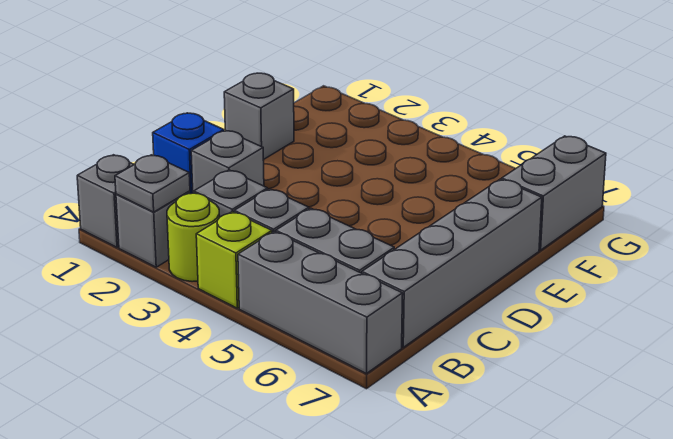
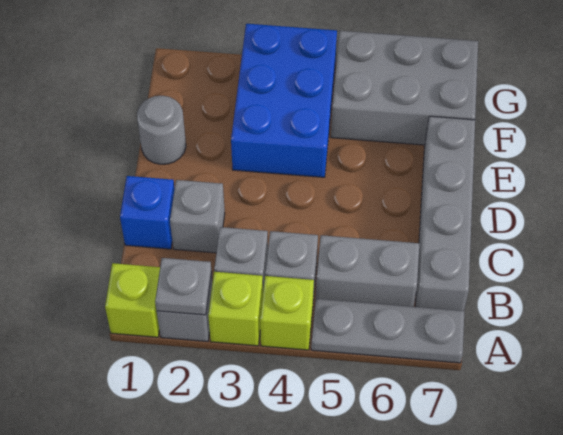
grey 1x1 brick [77,155,134,247] -> lime 1x1 brick [105,263,160,337]
lime 1x1 round brick [167,193,220,282] -> lime 1x1 brick [208,272,263,346]
grey 1x3 brick [238,232,403,374] -> grey 1x3 plate [311,299,464,363]
grey 1x1 brick [224,73,294,160] -> grey 1x1 round brick [137,96,186,164]
none -> blue 2x3 brick [231,24,337,177]
grey 1x2 brick [502,136,606,250] -> grey 2x3 brick [331,31,478,145]

